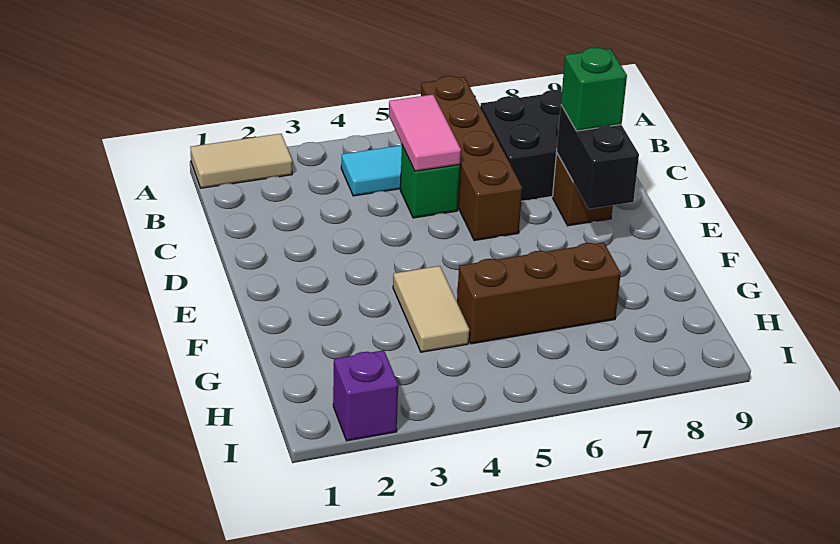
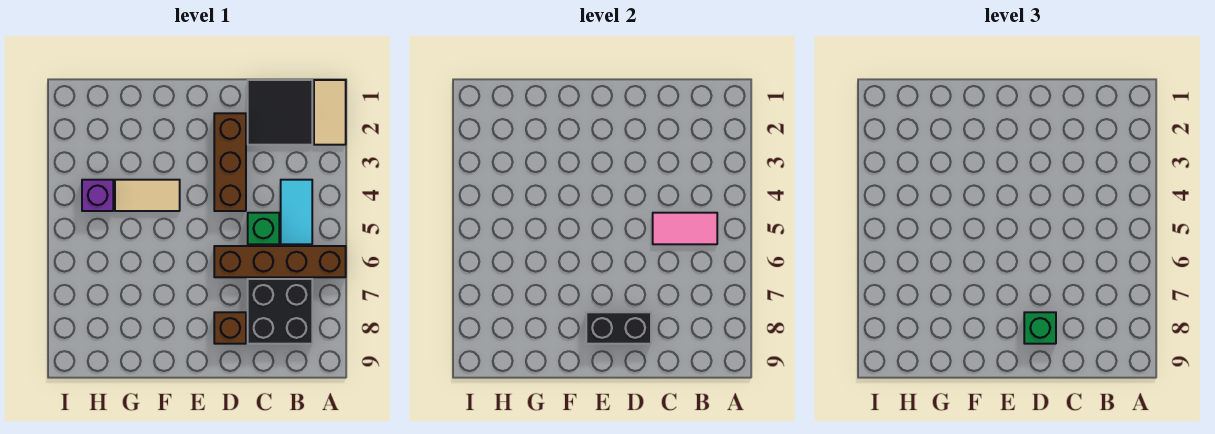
none -> black 2x2 tile [248,80,312,145]
brown 1x3 brick [457,242,621,344] -> brown 1x3 brick moved to [214,113,246,211]
purple 1x1 brick [333,350,398,441] -> purple 1x1 brick moved to [82,180,113,211]

